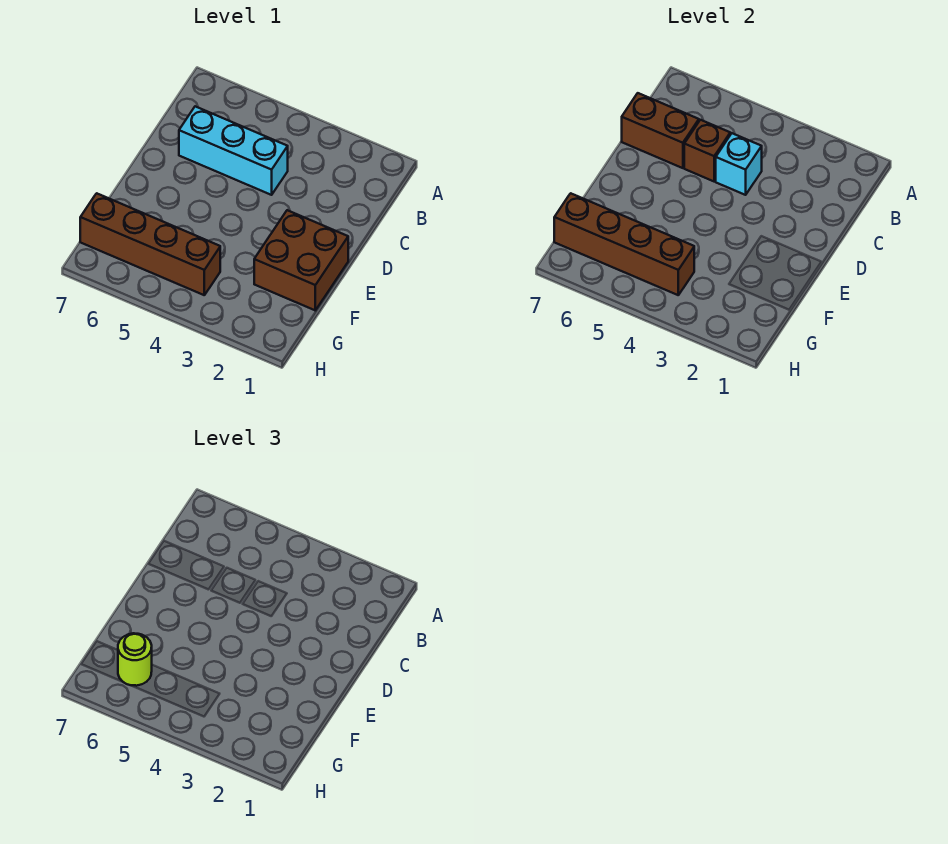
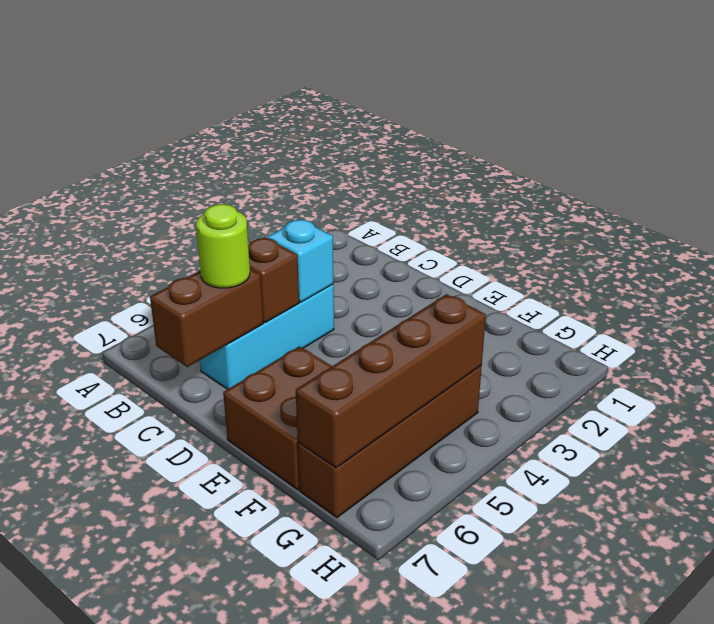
brown 2x2 brick [254,210,348,310] -> brown 2x2 brick moved to [223,346,332,490]
lime 1x1 round brick [118,633,152,686] -> lime 1x1 round brick moved to [196,204,250,288]

